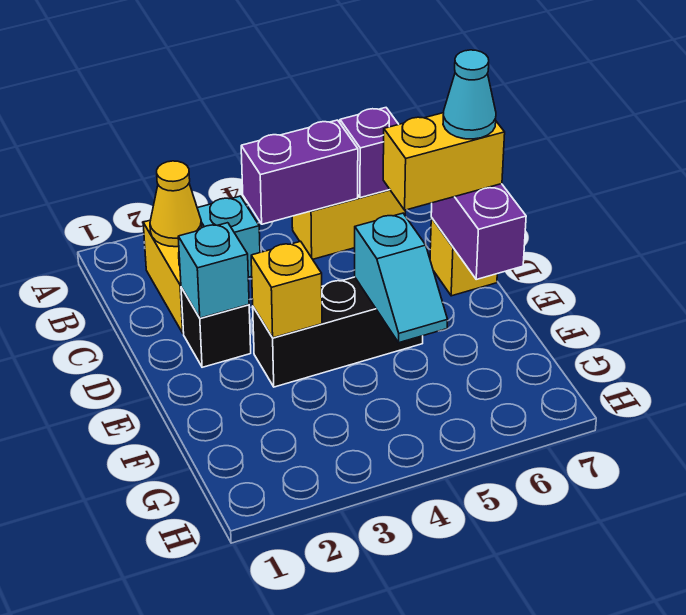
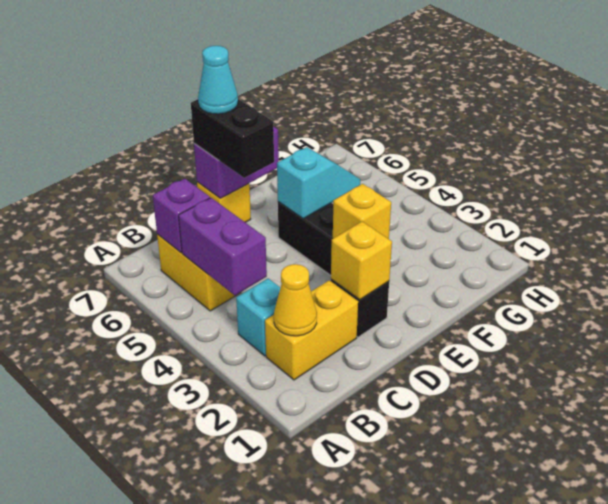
cyan 1x1 brick [178,223,249,318] -> yellow 1x1 brick [331,222,392,300]
yellow 1x2 brick [383,113,505,210] -> black 1x2 brick [191,99,274,178]

